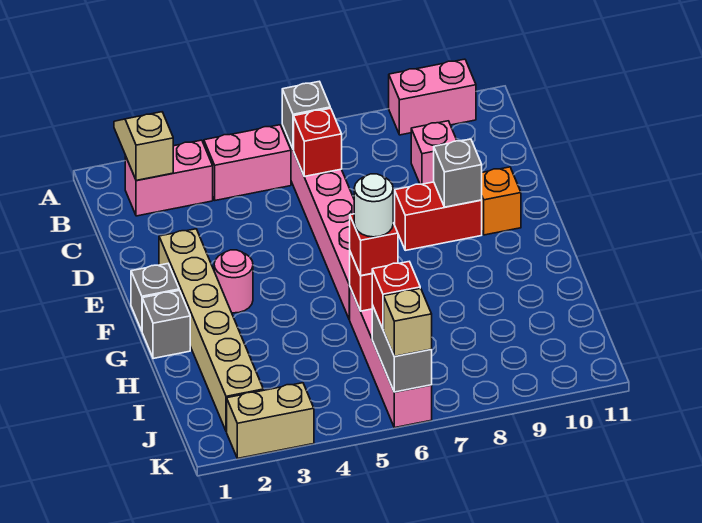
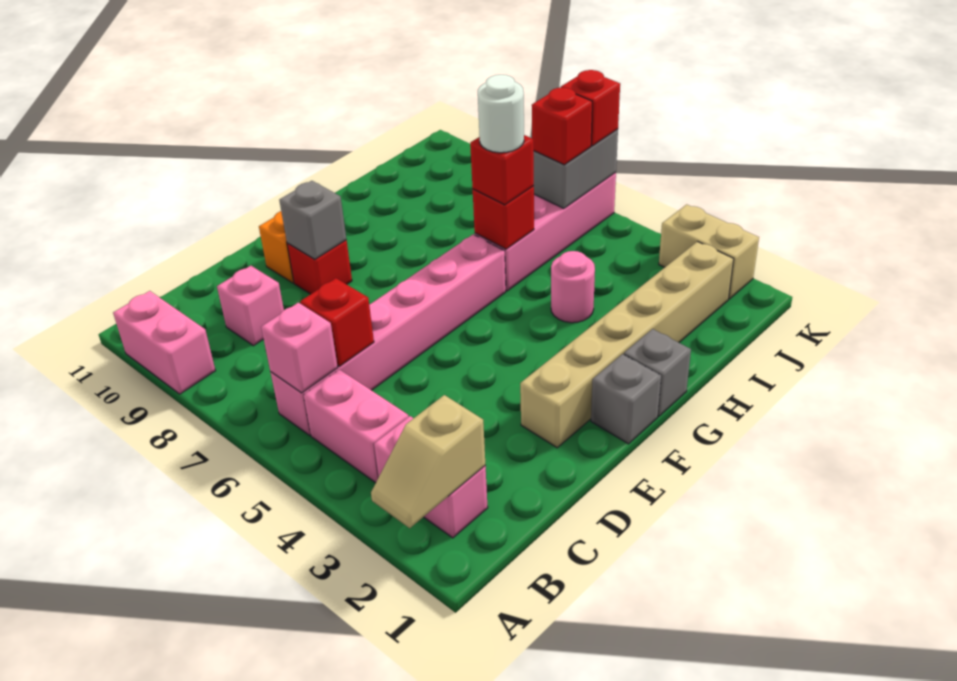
grey 1x1 brick [282,81,330,150] -> pink 1x1 brick [261,303,338,393]
red 1x2 brick [395,182,482,250] -> red 1x1 brick [287,240,352,294]
pink 1x1 round brick [214,250,253,313] -> pink 1x1 round brick moved to [551,251,595,323]
tan 1x1 brick [384,288,432,357] -> red 1x1 brick [561,70,620,146]

